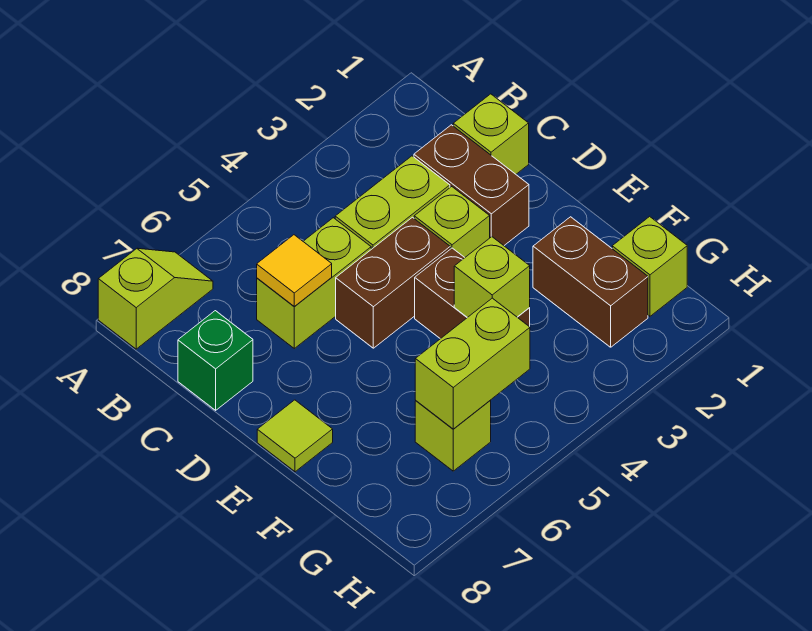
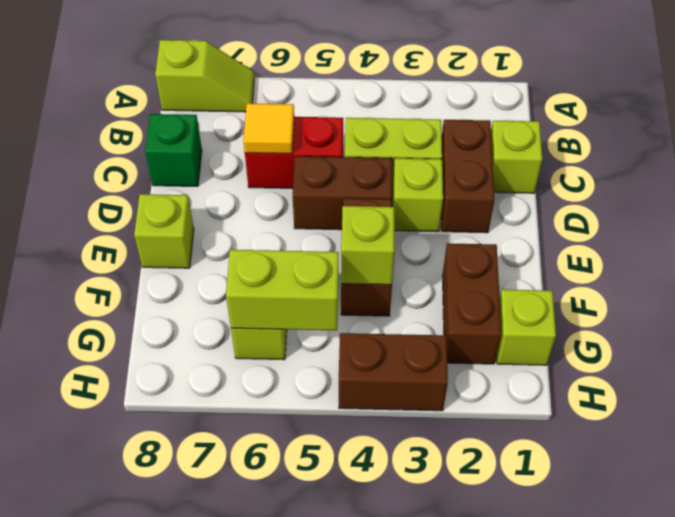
lime 1x2 brick [257,218,371,348] -> red 1x2 brick [245,117,343,188]
lime 1x1 tile [257,400,333,472] -> lime 1x1 brick [134,194,194,268]
none -> brown 1x2 brick [339,333,448,411]

